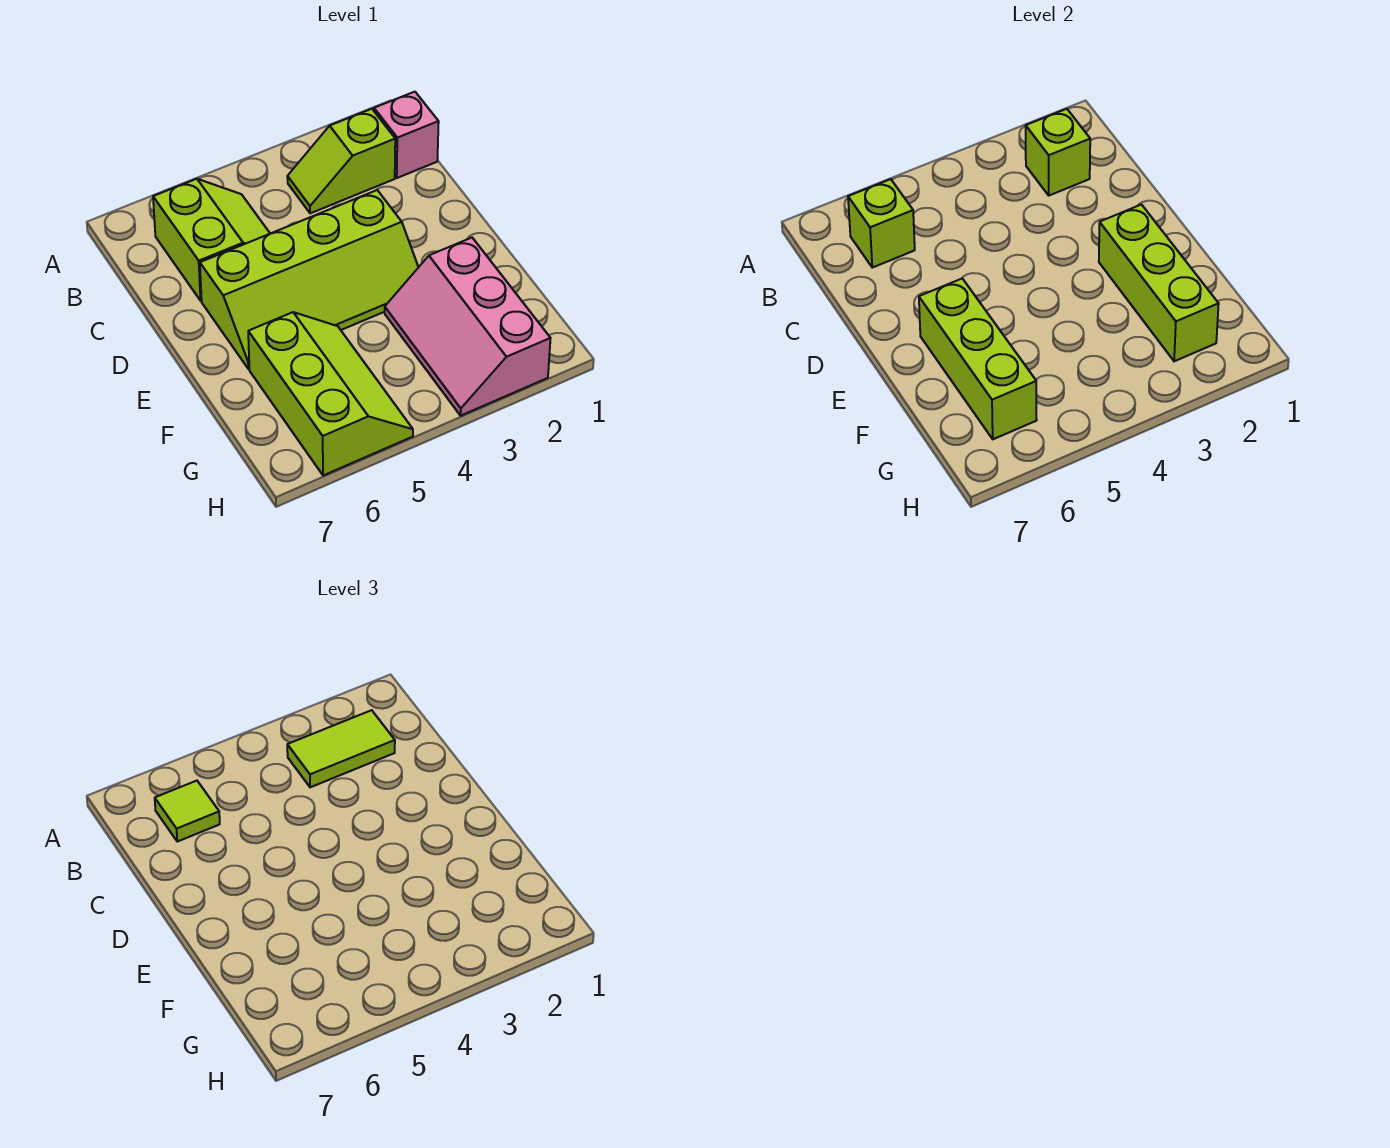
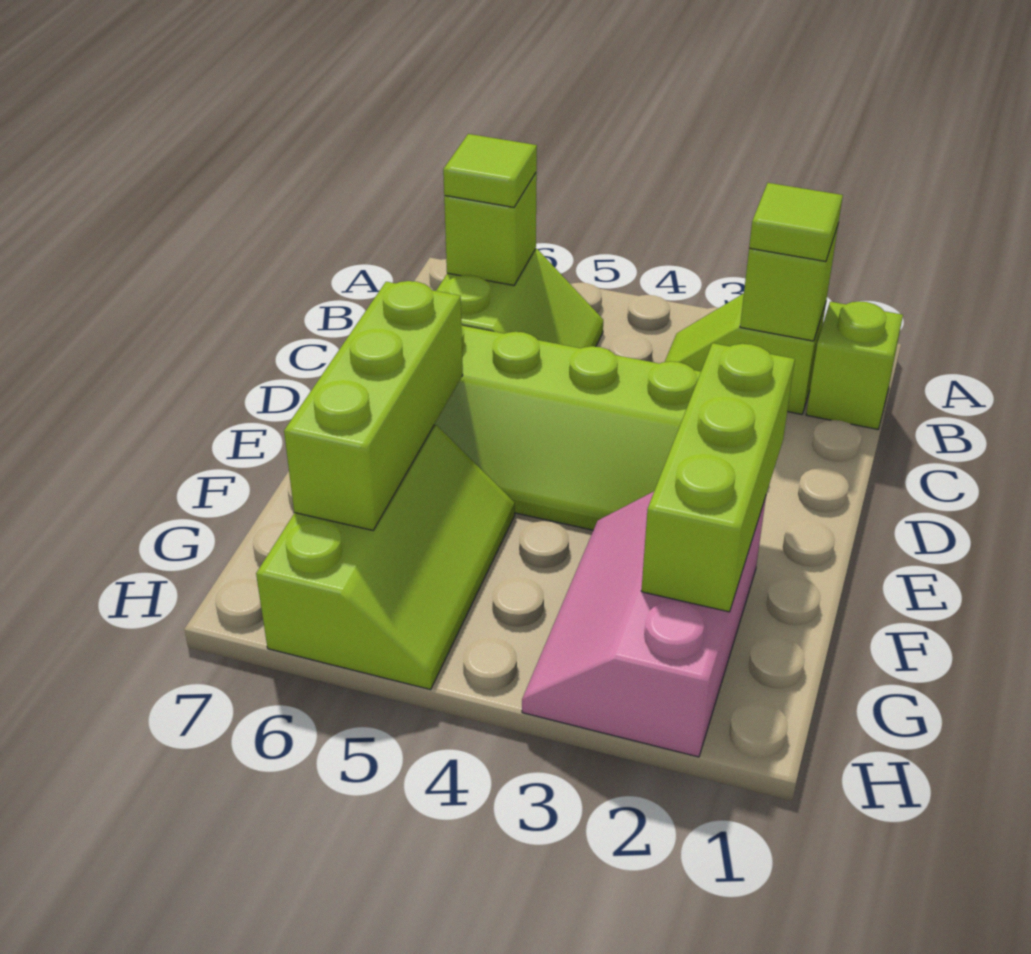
pink 1x1 brick [374,92,439,178] -> lime 1x1 brick [806,301,903,429]
lime 1x2 tile [287,710,395,787] -> lime 1x1 tile [749,183,843,262]

